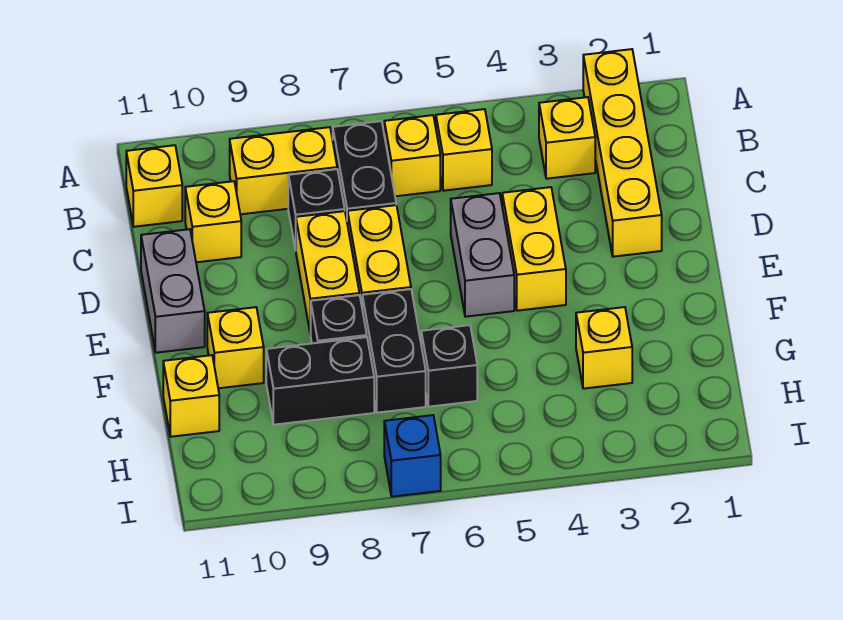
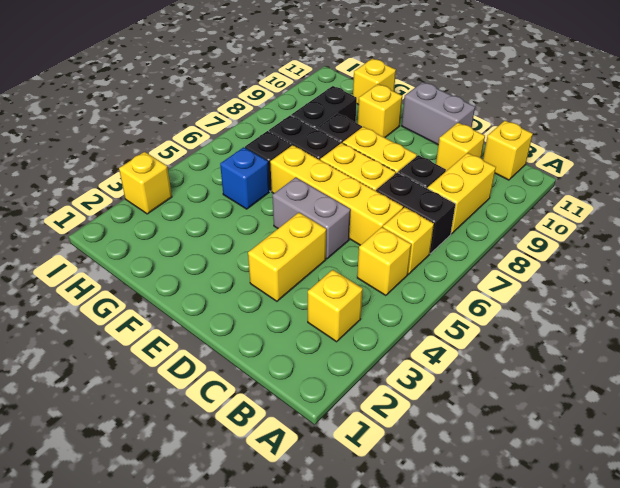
yellow 1x4 brick [583,49,662,257] -> yellow 1x4 brick moved to [270,145,403,245]
yellow 1x2 brick [502,187,566,311] -> yellow 1x2 brick turned to [248,213,326,301]
yellow 1x1 brick [576,307,632,389] -> yellow 1x1 brick moved to [119,152,172,214]
blue 1x1 brick [384,415,441,497] -> blue 1x1 brick moved to [220,147,269,209]

